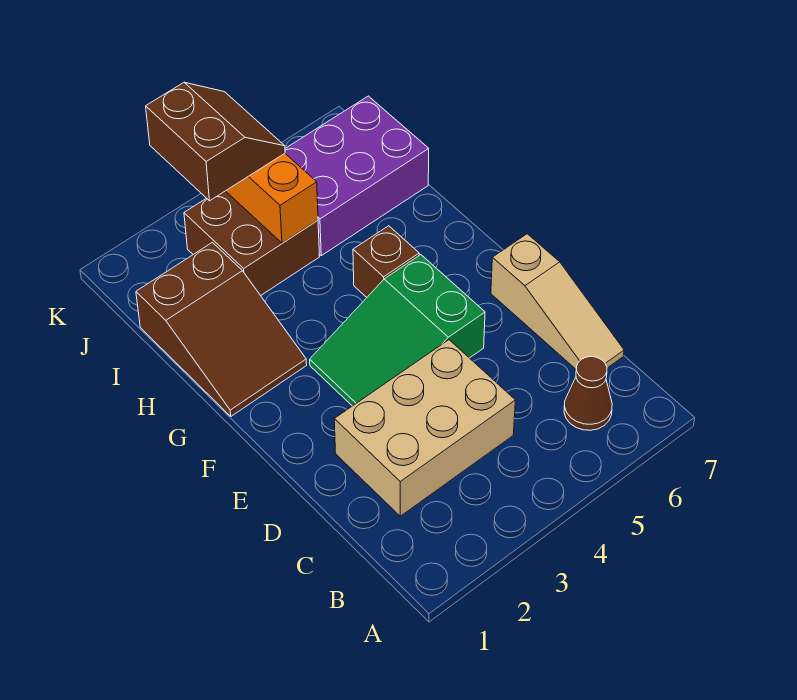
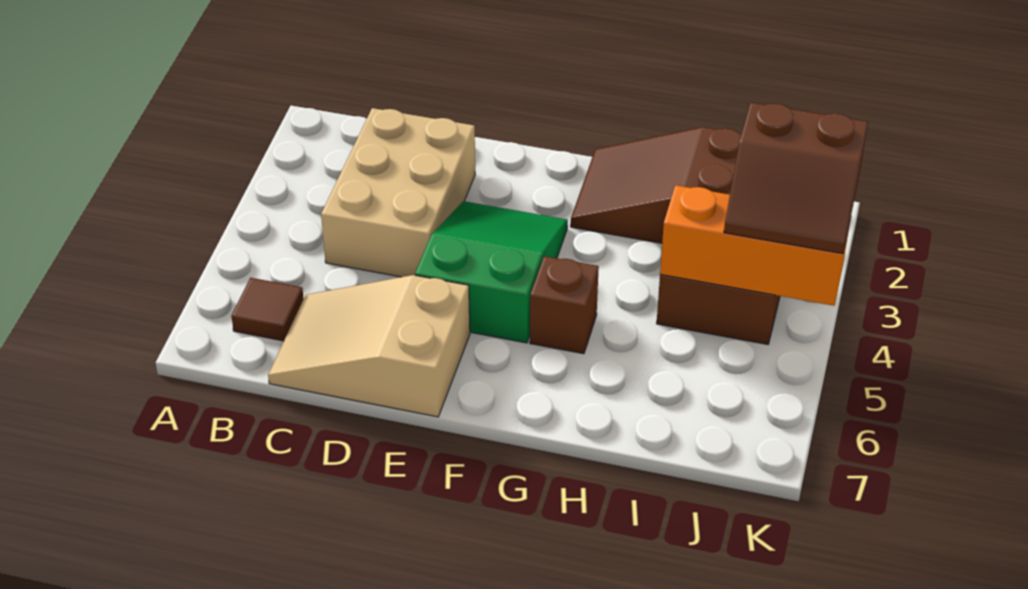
brown 1x1 cone [564,357,612,430] -> brown 1x1 tile [231,278,304,341]
tan 1x3 slope [491,234,624,369] -> tan 2x3 slope [268,275,470,417]
purple 2x3 brick [285,96,429,256] -> none

